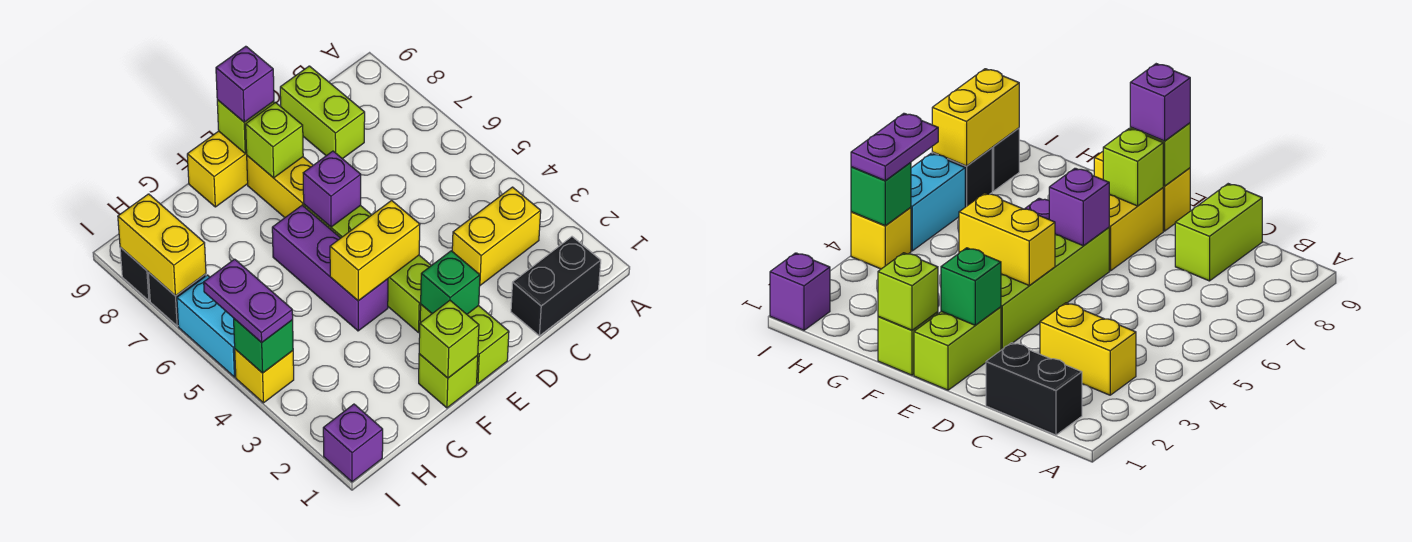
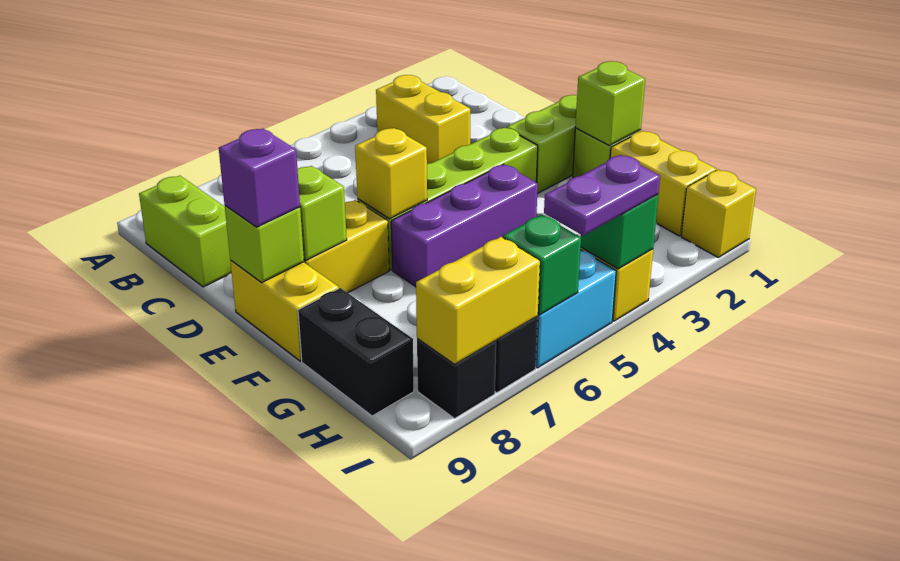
black 1x2 brick [511,237,601,336] -> black 1x2 brick moved to [298,288,414,416]
lime 1x2 brick [280,66,365,159] -> lime 1x2 brick turned to [139,176,232,287]
green 1x1 brick [421,251,480,314] -> green 1x1 brick moved to [503,215,581,315]
yellow 1x2 brick [330,201,420,301] -> yellow 1x2 brick moved to [610,131,716,236]
purple 1x1 brick [303,151,361,227] -> yellow 1x1 brick [355,128,427,219]
purple 1x1 brick [323,404,383,482] -> yellow 1x1 brick [681,170,756,257]

